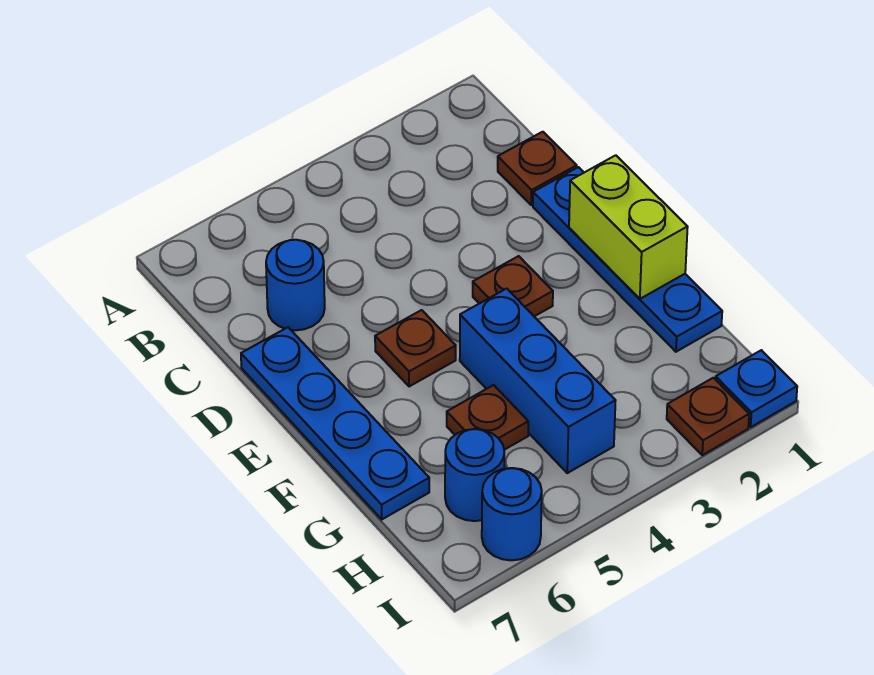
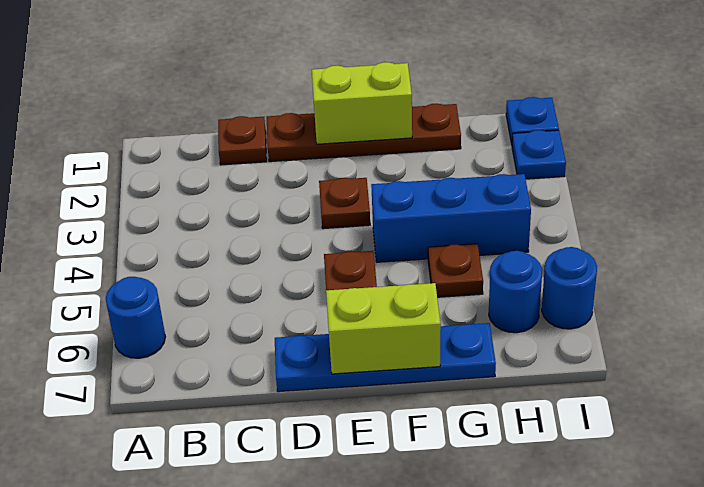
blue 1x1 round brick [266,240,325,330] -> blue 1x1 round brick moved to [106,277,165,358]
blue 1x4 plate [533,167,722,352] -> brown 1x4 plate [267,103,461,162]
none -> lime 1x2 brick [326,283,441,374]
brown 1x1 plate [667,378,749,455] -> blue 1x1 plate [512,130,566,179]

